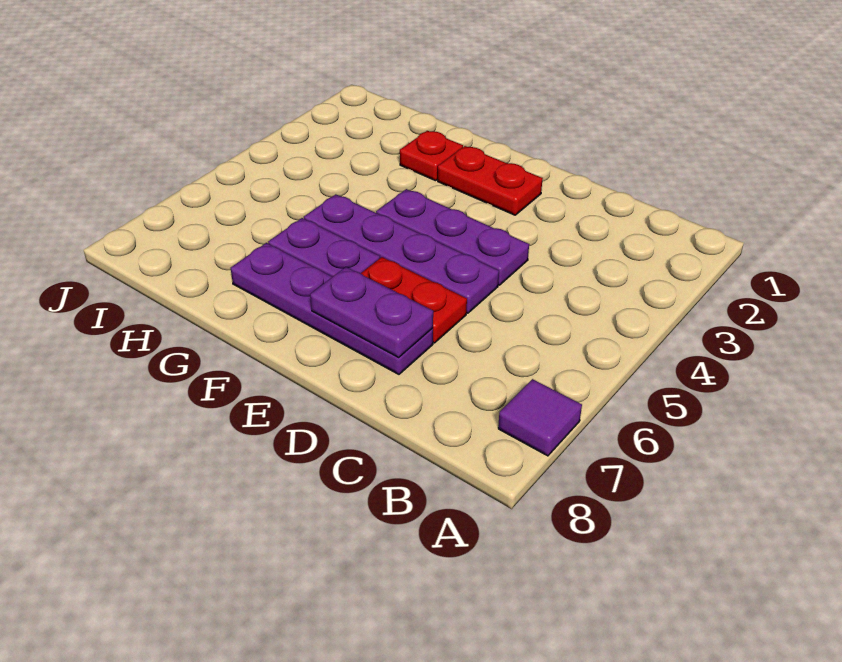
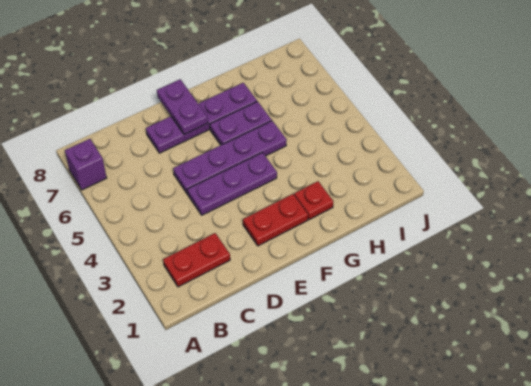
purple 1x1 tile [498,379,582,456] -> purple 1x1 brick [65,139,107,190]
red 1x2 plate [361,257,467,343] -> red 1x2 plate moved to [163,233,230,287]
purple 1x2 plate [310,267,433,357] -> purple 1x2 plate turned to [157,79,208,134]

